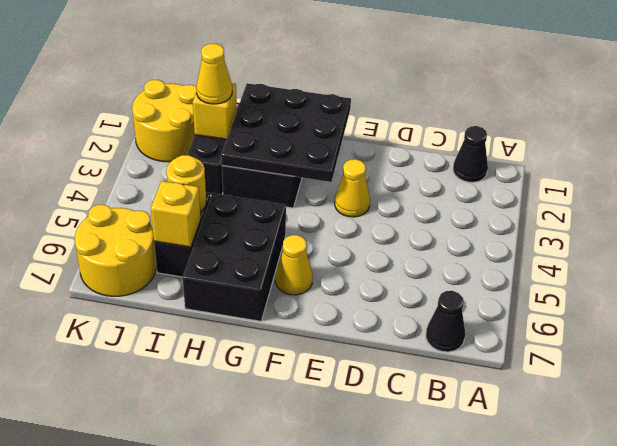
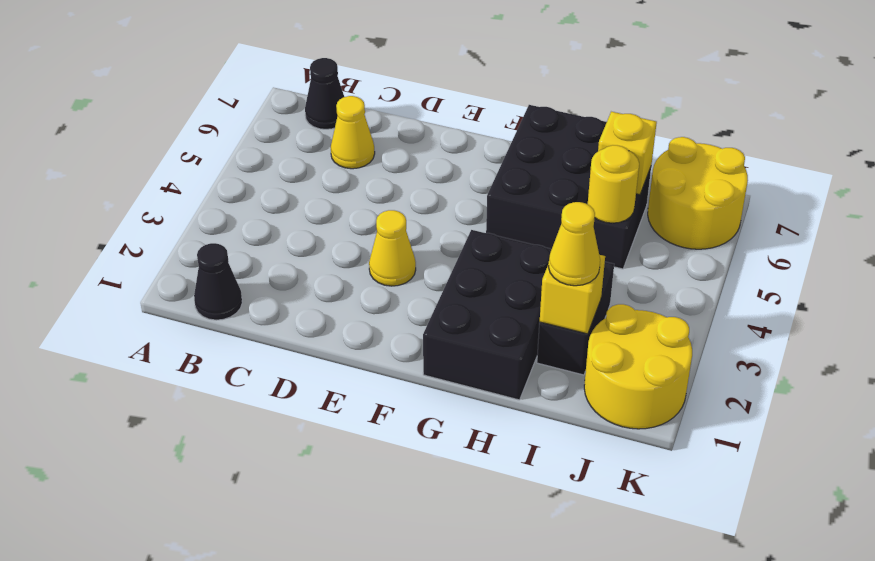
black 3x3 plate [221,83,351,182] -> none
yellow 1x1 cone [275,235,313,295] -> yellow 1x1 cone moved to [331,96,375,169]

